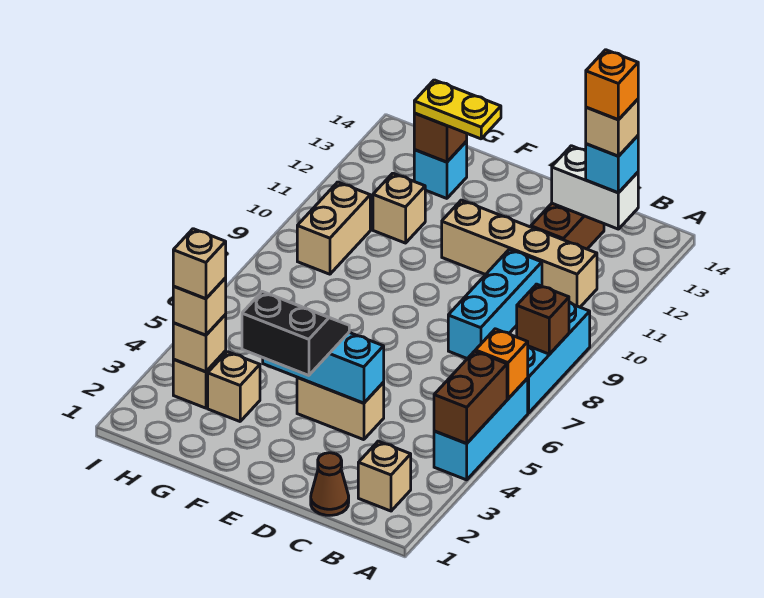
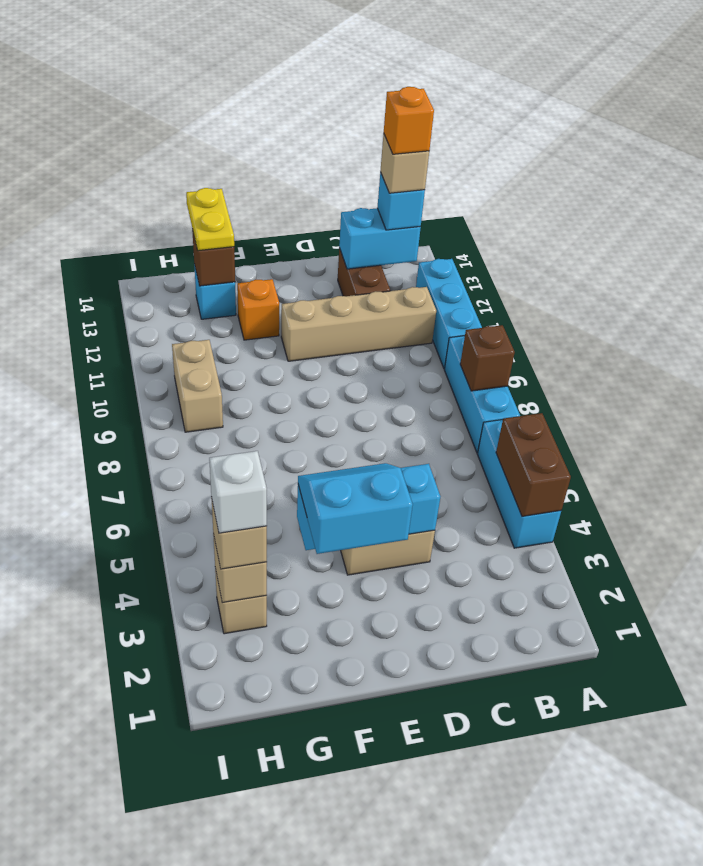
orange 1x1 brick [475,329,528,399] -> orange 1x1 brick moved to [237,279,279,340]
tan 1x1 brick [358,441,411,511] -> none
white 1x2 brick [552,146,638,229] -> cyan 1x2 brick [339,208,421,269]
brown 1x1 cone [311,453,349,515] -> none
cyan 1x3 brick [448,249,542,359] -> cyan 1x3 brick moved to [416,259,482,369]
black 2x2 slope [242,292,349,375] -> cyan 2x2 slope [298,463,413,554]
yellow 1x2 plate [414,80,501,139] -> yellow 1x2 plate turned to [186,188,234,251]
tan 1x1 brick [208,352,260,421] -> none
tan 1x1 brick [373,173,425,243] -> none
tan 1x1 brick [173,229,226,299] -> white 1x1 brick [209,451,267,533]

